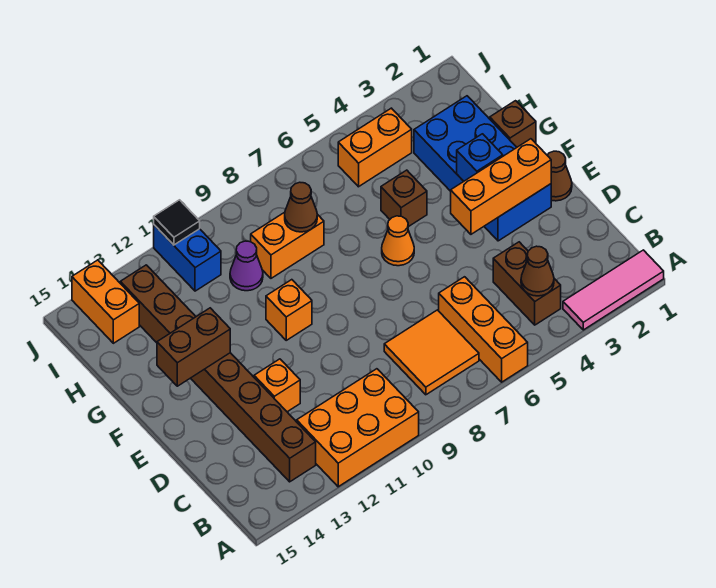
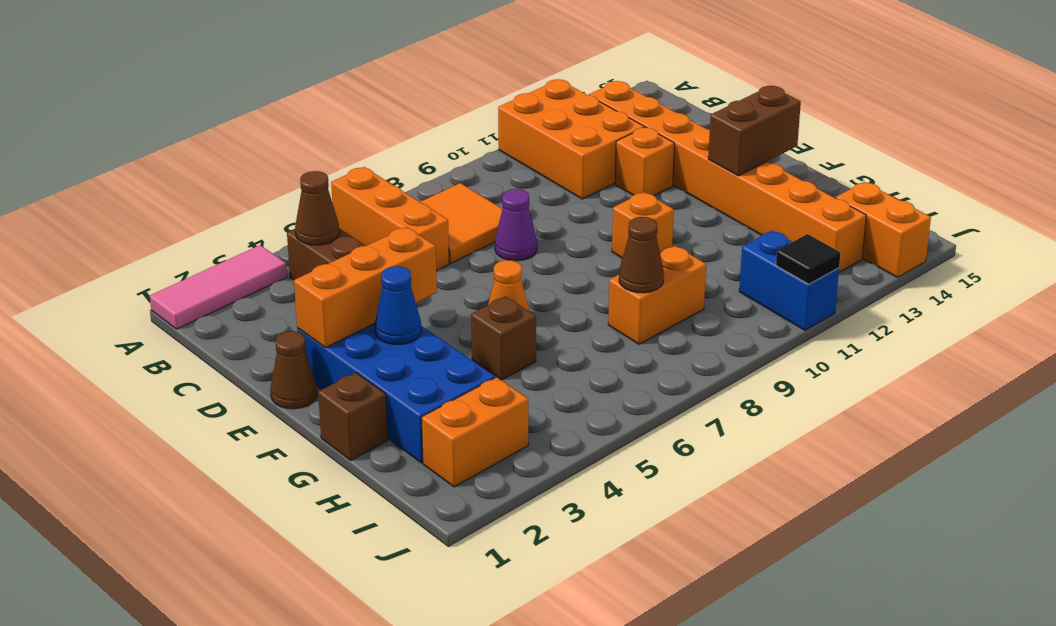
orange 2x3 brick [297,369,419,487] -> orange 2x3 brick turned to [498,79,644,199]
brown 1x8 brick [120,265,316,482] -> orange 1x8 brick [589,81,866,272]
blue 1x1 brick [457,134,503,181] -> blue 1x1 cone [375,266,421,344]
purple 1x1 cone [230,241,263,291] -> purple 1x1 cone moved to [495,189,537,261]
orange 1x2 brick [338,108,412,187] -> orange 1x2 brick moved to [421,377,528,487]

